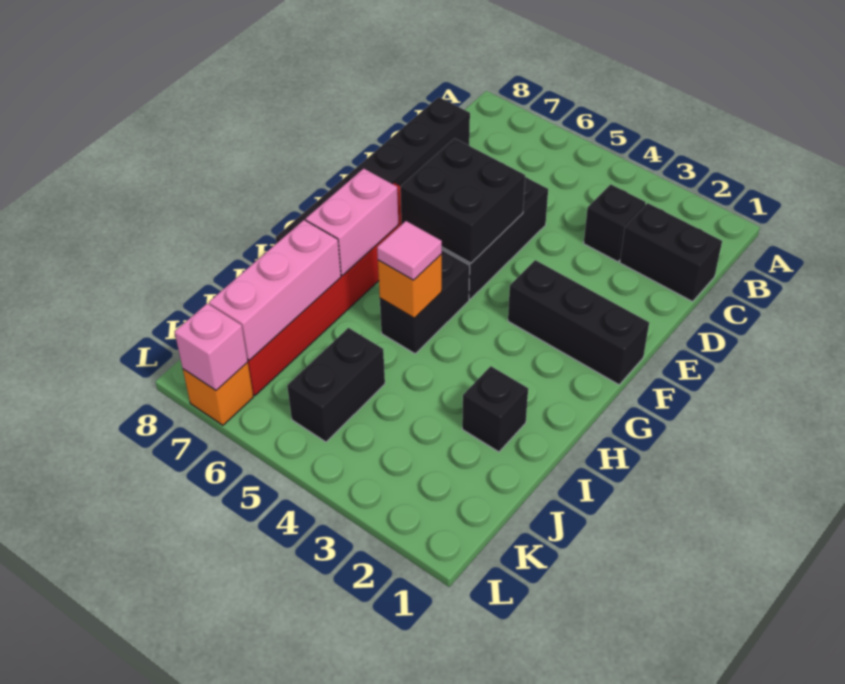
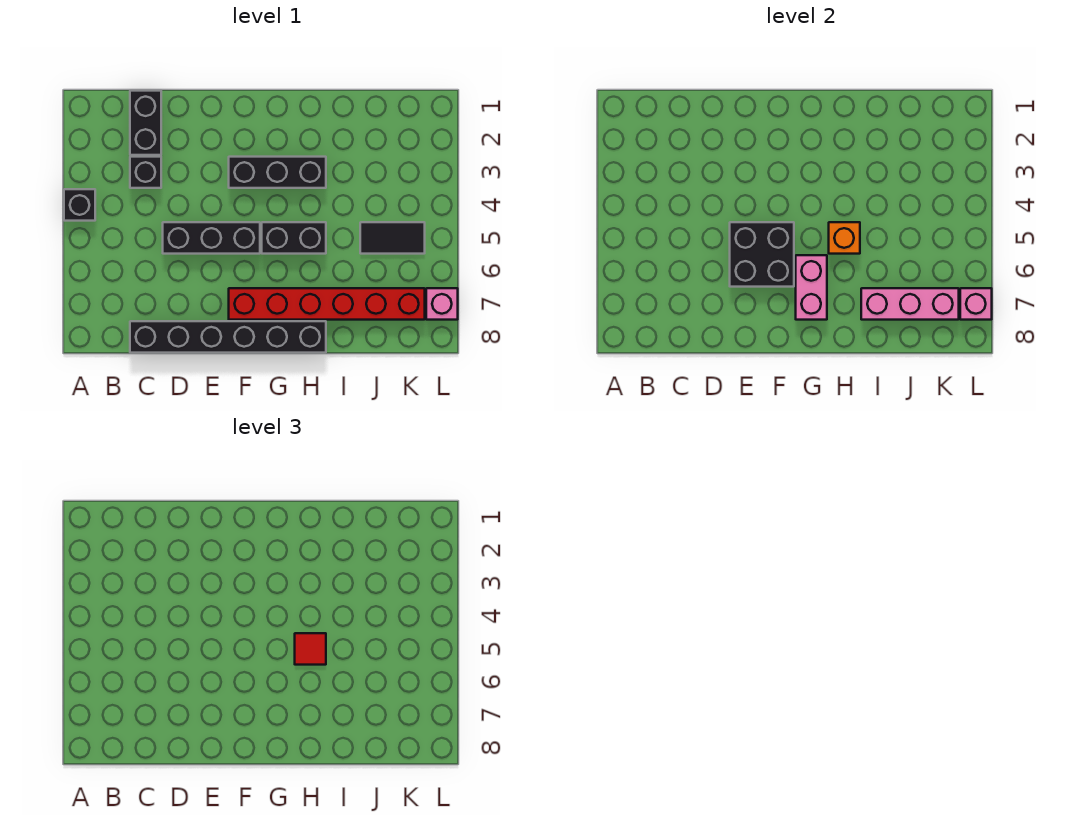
black 1x3 brick [508,260,649,385] -> black 1x3 brick turned to [229,157,326,188]
pink 1x2 brick [306,168,398,275] -> pink 1x2 brick turned to [796,255,827,320]
pink 1x1 tile [377,221,442,280] -> red 1x1 tile [295,633,326,665]
black 1x1 brick [462,366,528,452] -> black 1x1 brick moved to [64,189,95,221]
black 1x2 brick [287,328,385,442] -> black 1x2 tile [360,222,425,254]
orange 1x1 brick [183,362,253,425] -> pink 1x1 brick [426,288,458,320]

